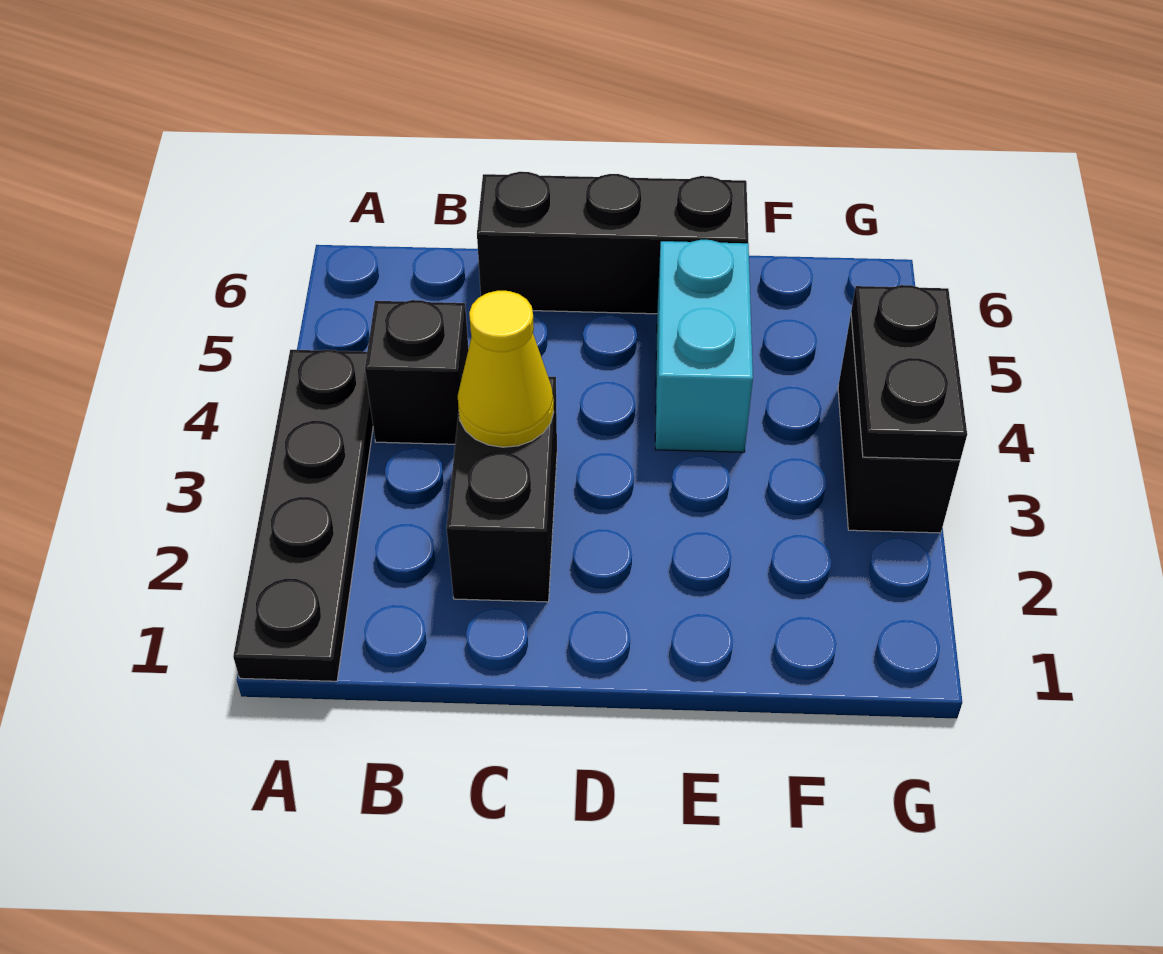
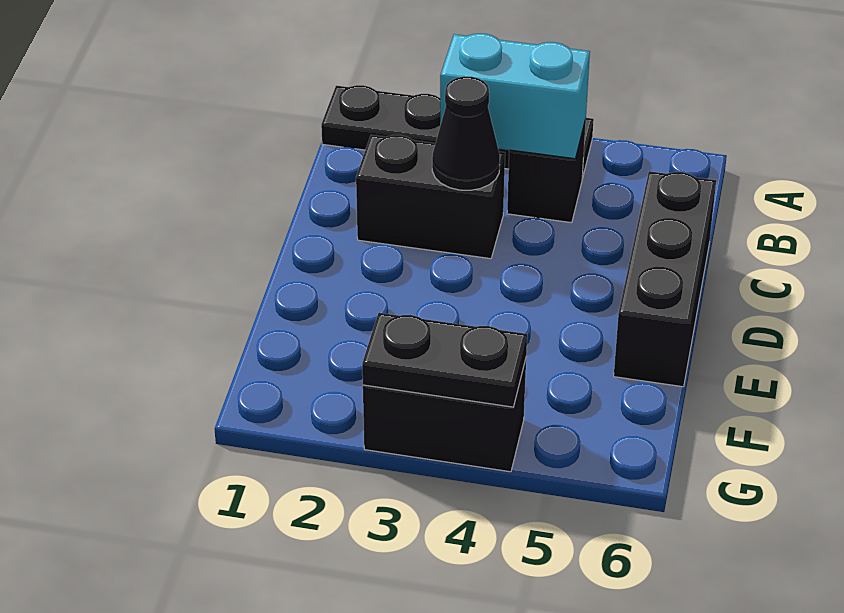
yellow 1x1 cone [458,291,554,447] -> black 1x1 cone [432,76,500,190]
cyan 1x2 brick [655,240,753,452] -> cyan 1x2 brick moved to [440,34,590,159]

